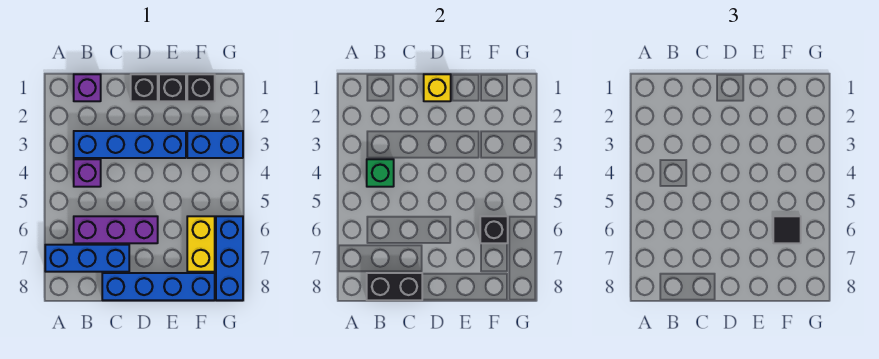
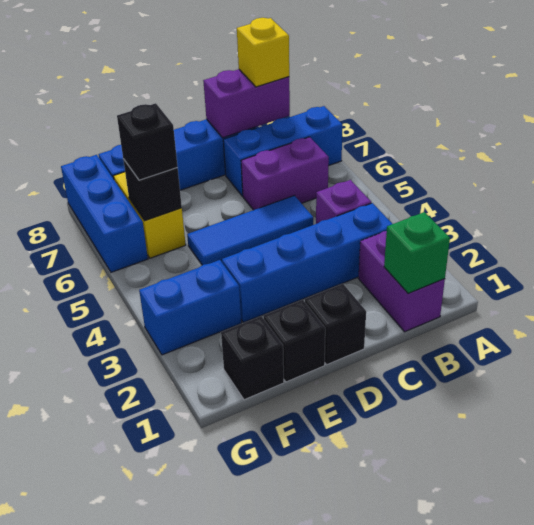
purple 1x1 brick [74,74,101,101] -> purple 1x2 brick [358,231,445,332]
green 1x1 brick [367,159,394,187] -> green 1x1 brick moved to [384,212,450,294]
purple 1x3 brick [74,216,158,243] -> purple 1x2 brick [241,137,329,210]
black 1x2 brick [367,273,422,300] -> purple 1x2 brick [203,69,290,138]
none -> blue 1x3 tile [187,196,313,265]
yellow 1x1 brick [424,74,451,101] -> yellow 1x1 brick moved to [237,18,289,87]
black 1x1 tile [773,216,801,243] -> black 1x1 brick [117,103,178,180]

